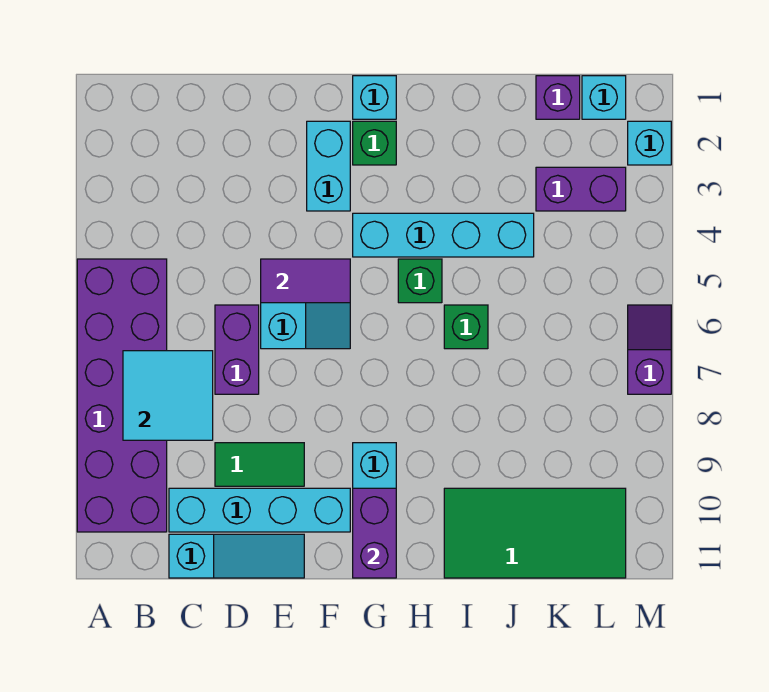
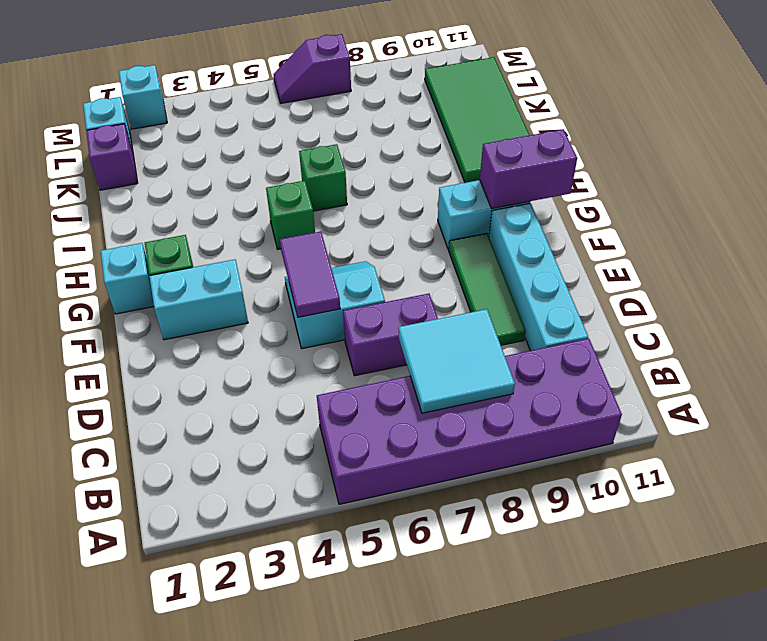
cyan 1x3 slope [169,534,304,578] -> none
green 1x2 tile [215,443,304,486] -> green 1x3 tile [449,233,526,345]
cyan 1x4 brick [353,213,534,257] -> none
purple 1x2 brick [536,167,626,211] -> none

